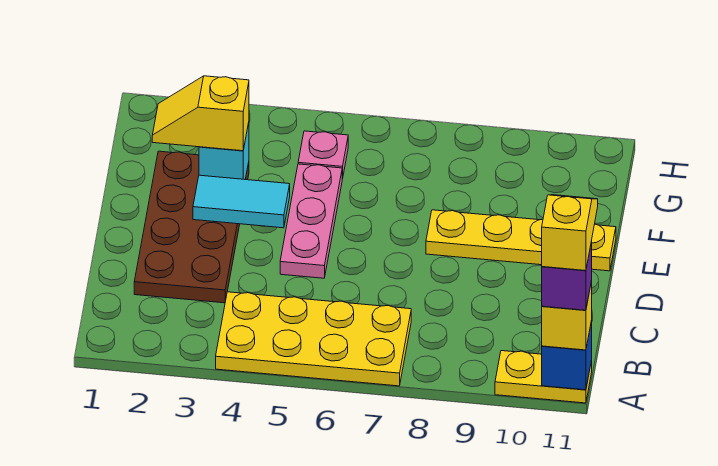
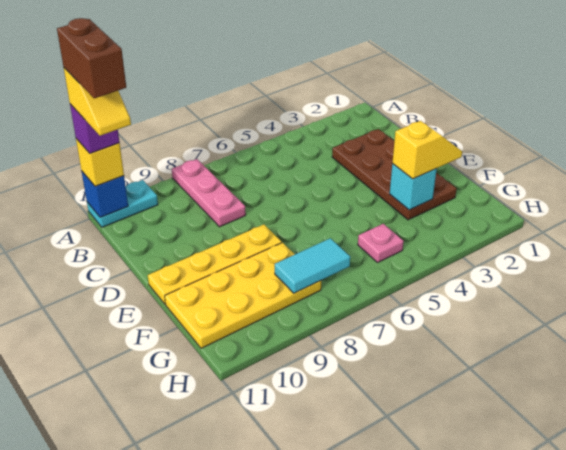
yellow 2x4 plate [216,292,411,386] -> yellow 2x4 plate moved to [165,243,321,348]
yellow 1x2 plate [495,351,592,403] -> cyan 1x2 plate [87,180,158,227]
none -> brown 1x2 brick [57,18,126,98]
pink 1x3 plate [280,164,342,278] -> pink 1x3 plate moved to [172,159,246,227]
cyan 1x2 tile [193,175,290,228] -> cyan 1x2 tile moved to [275,238,350,293]

